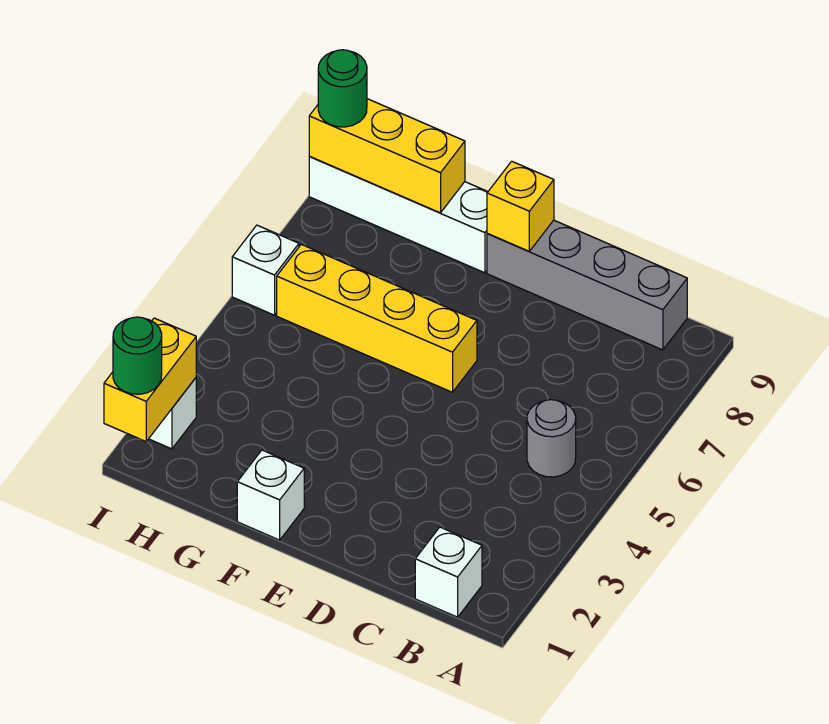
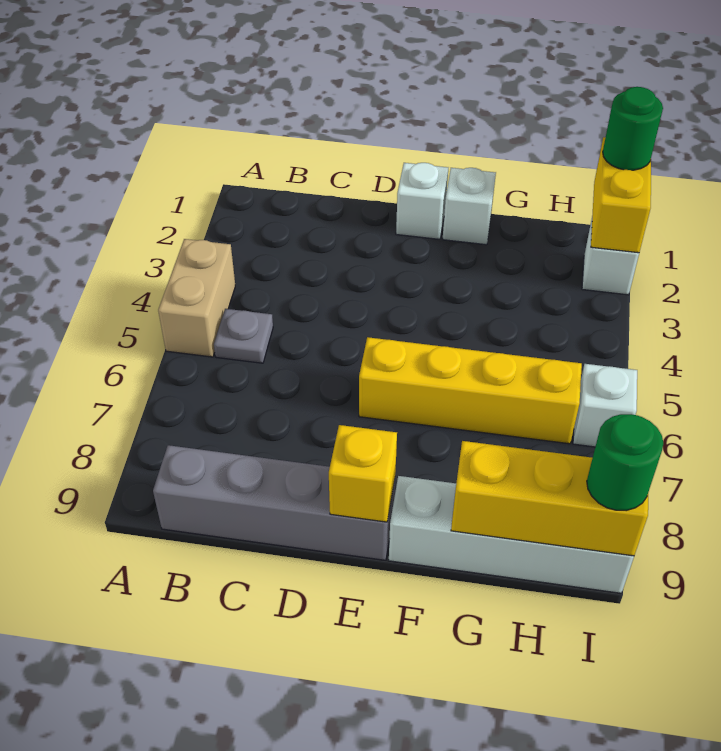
none -> tan 1x2 brick [158,239,235,357]
white 1x1 brick [415,527,482,617] -> white 1x1 brick moved to [396,163,448,239]
grey 1x1 round brick [527,400,576,477] -> grey 1x1 plate [214,309,273,363]

